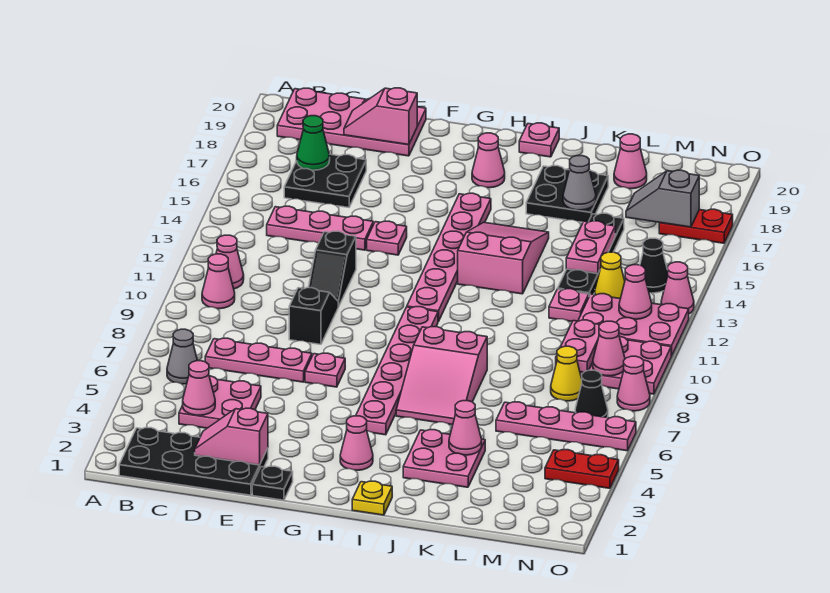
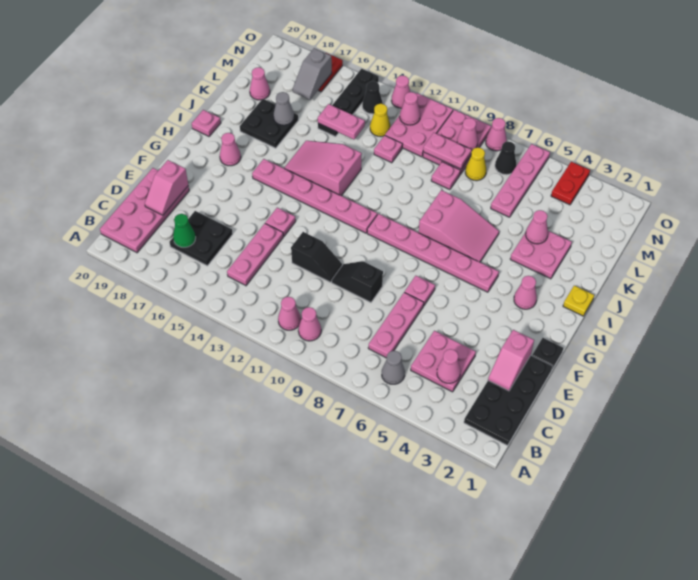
none -> pink 1x1 plate [431,162,461,190]
black 1x4 plate [558,213,624,296] -> black 1x4 plate turned to [318,69,379,137]

